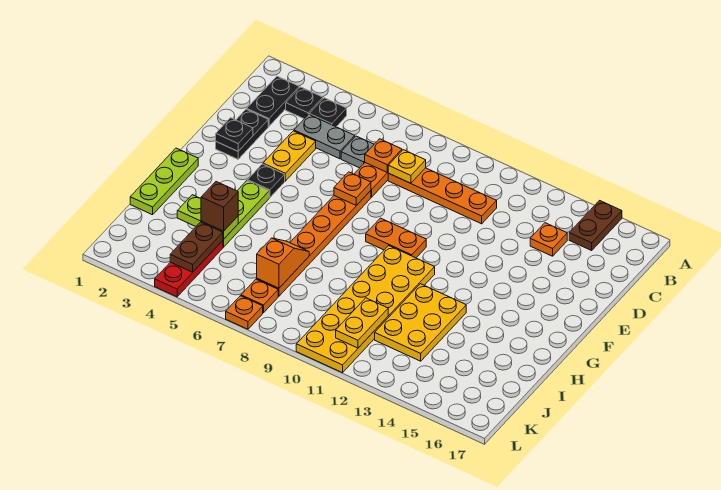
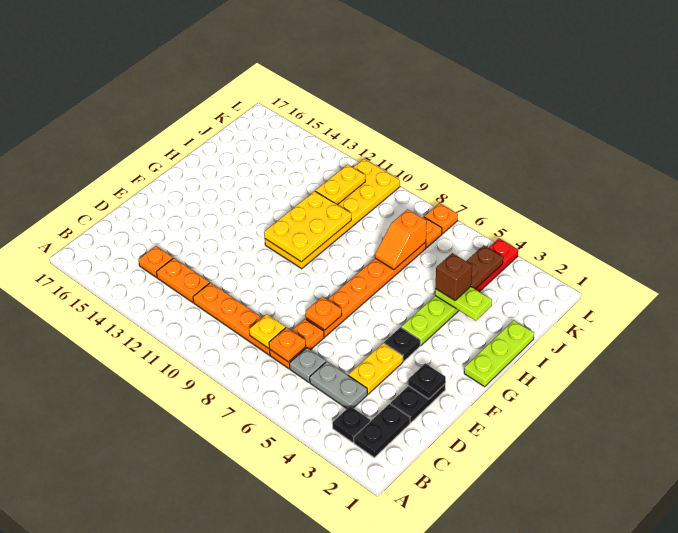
brown 1x2 plate [569,201,622,250] -> none
black 1x1 plate [309,98,347,127] -> none
orange 1x2 plate [366,218,426,258] -> orange 1x2 plate moved to [156,258,210,303]
yellow 2x3 plate [375,284,466,361] -> yellow 2x3 plate moved to [264,191,351,262]

